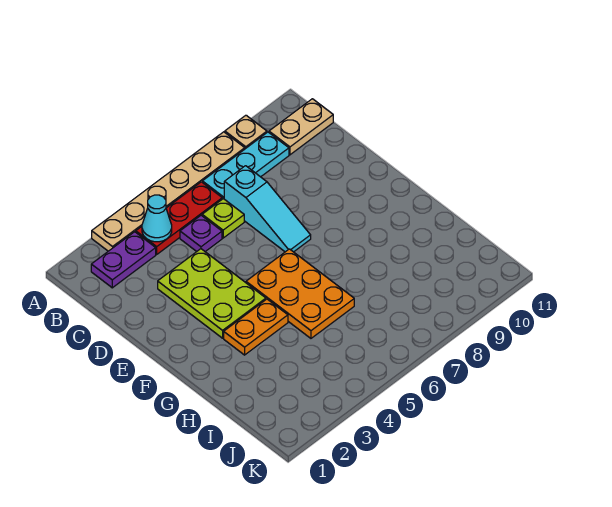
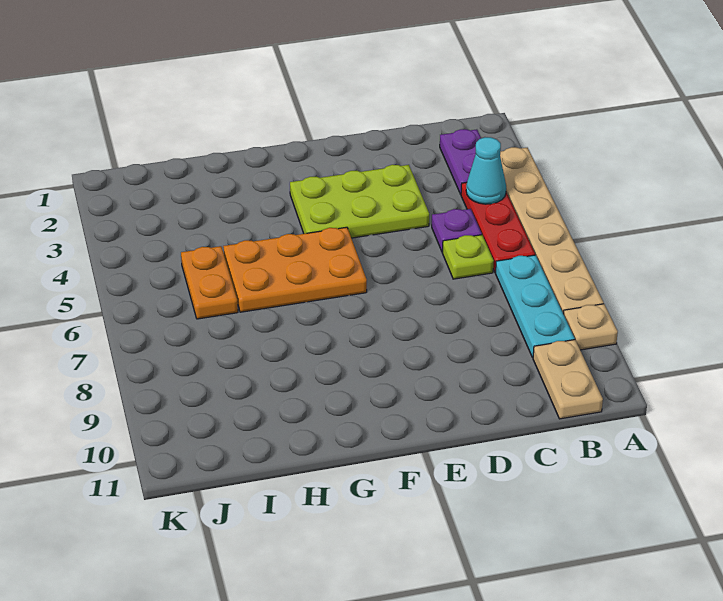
cyan 1x3 slope [224,166,311,252] -> none
orange 1x2 plate [224,299,288,355] -> orange 1x2 plate moved to [181,246,238,319]

